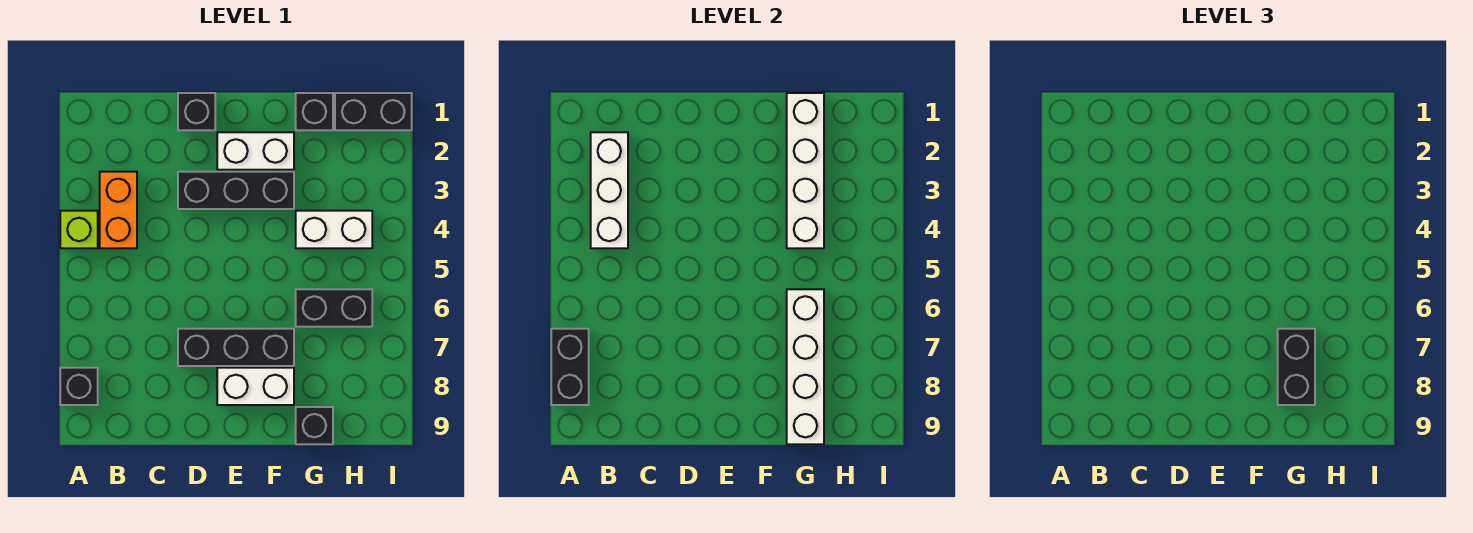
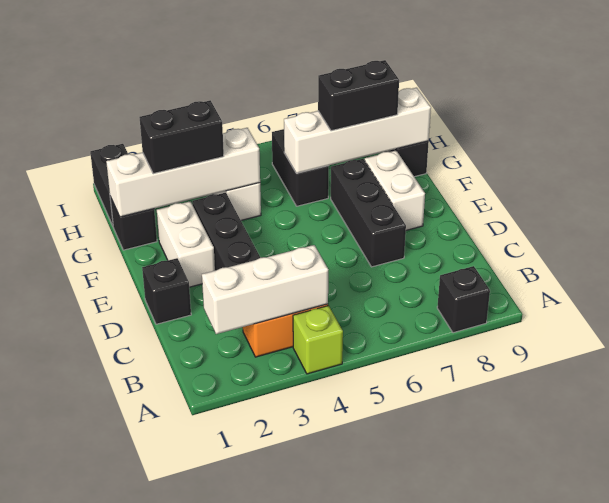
black 1x2 brick [551,329,589,405] -> black 1x2 brick moved to [140,100,224,174]

